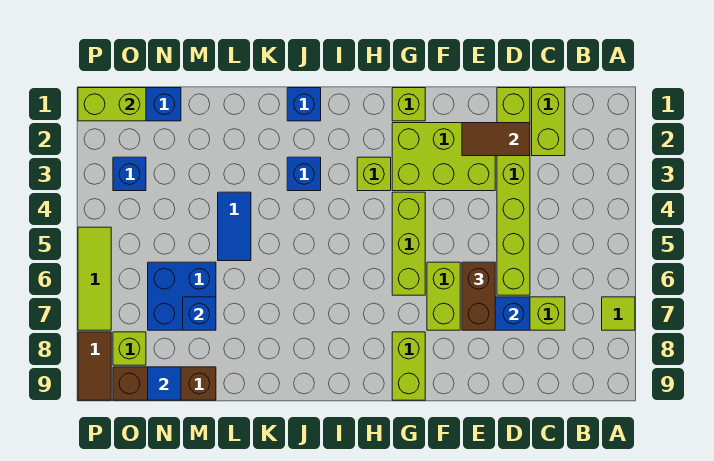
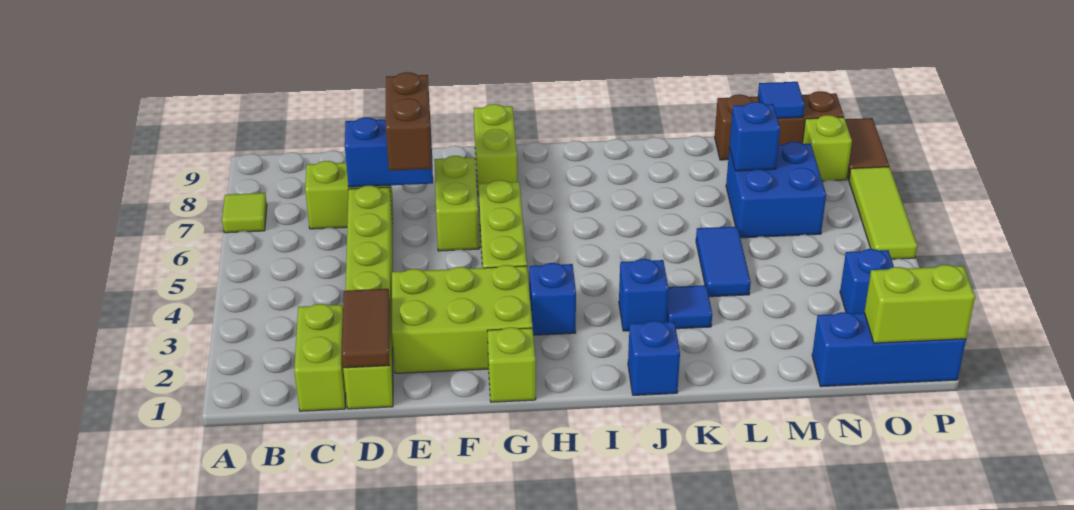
brown 1x2 tile [462,123,530,156] -> brown 1x2 tile turned to [342,289,390,368]
lime 1x1 brick [357,157,391,191] -> blue 1x1 brick [529,263,576,335]
none -> blue 1x1 tile [667,285,712,329]

